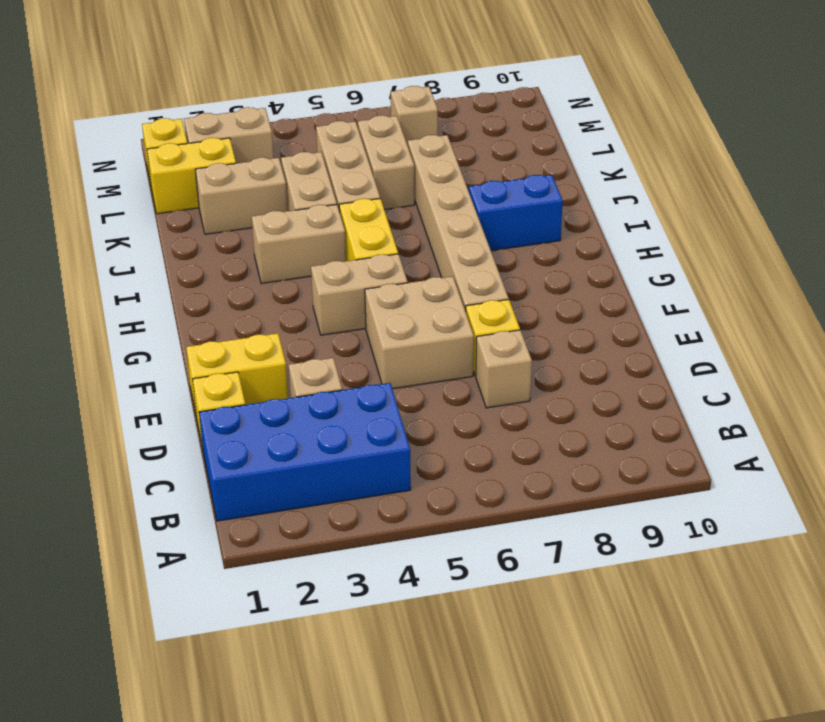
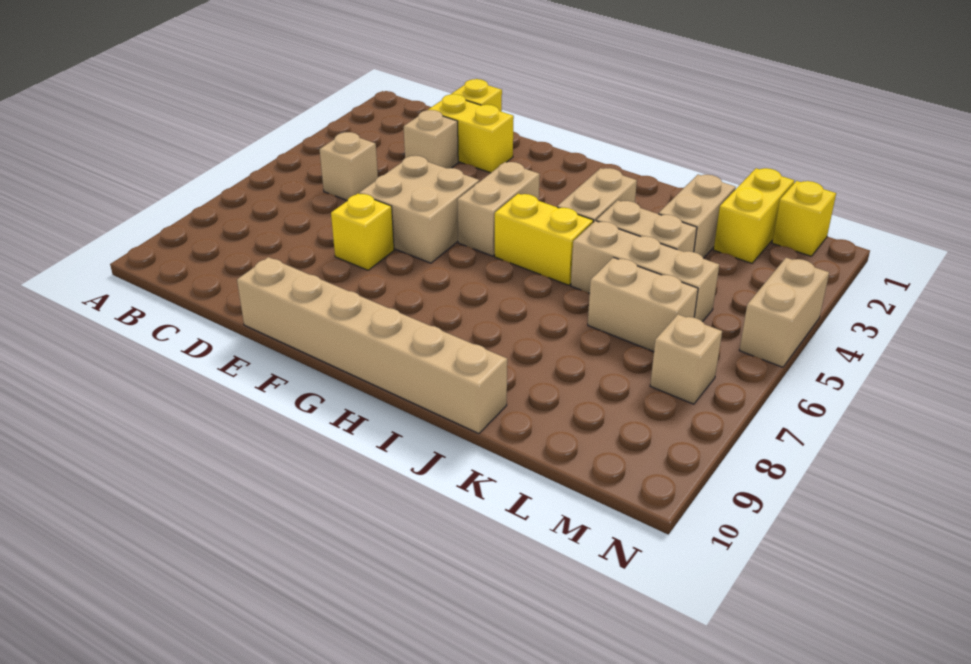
blue 2x4 brick [199,383,411,521] -> none
tan 1x1 brick [476,330,532,408] -> tan 1x1 brick moved to [320,132,378,201]
yellow 1x2 brick [186,333,288,417] -> yellow 1x2 brick turned to [428,94,514,173]
tan 1x6 brick [408,135,509,311] -> tan 1x6 brick moved to [237,257,507,433]
blue 1x2 brick [469,175,563,251] -> none
tan 1x2 brick [184,107,274,163] -> tan 1x2 brick moved to [739,258,829,367]

